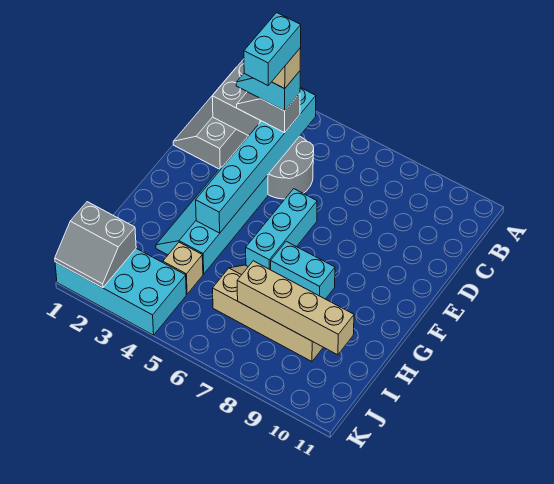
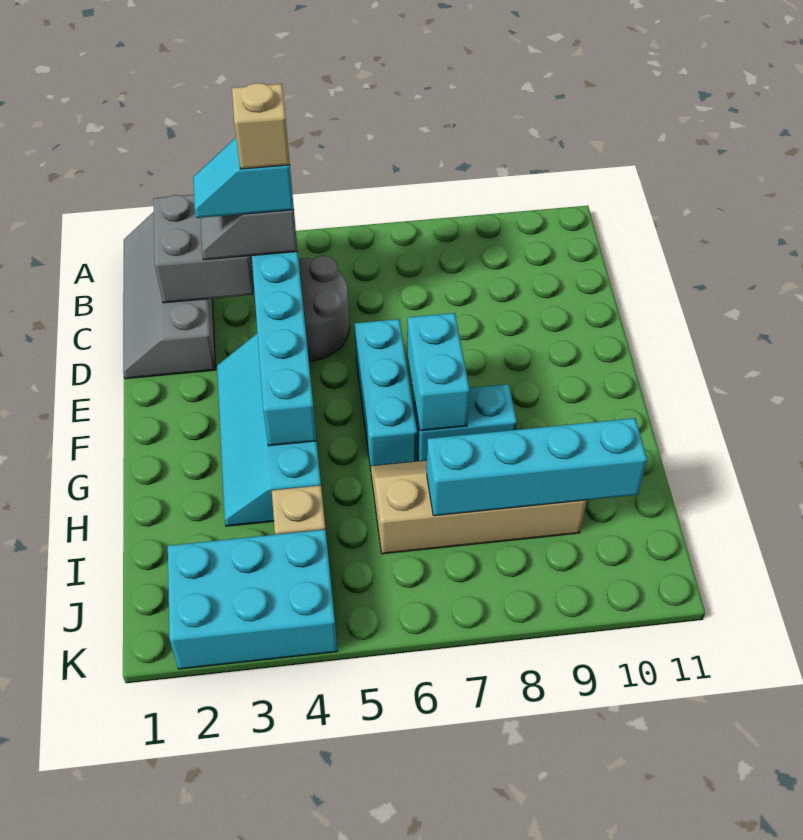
cyan 1x2 brick [244,13,301,85] -> cyan 1x2 brick moved to [408,313,470,431]
tan 1x4 brick [237,261,354,355] -> cyan 1x4 brick [427,418,647,516]
cyan 2x4 brick [55,249,186,335] -> cyan 2x3 brick [168,529,337,669]
grey 2x2 slope [55,202,136,288] -> none

